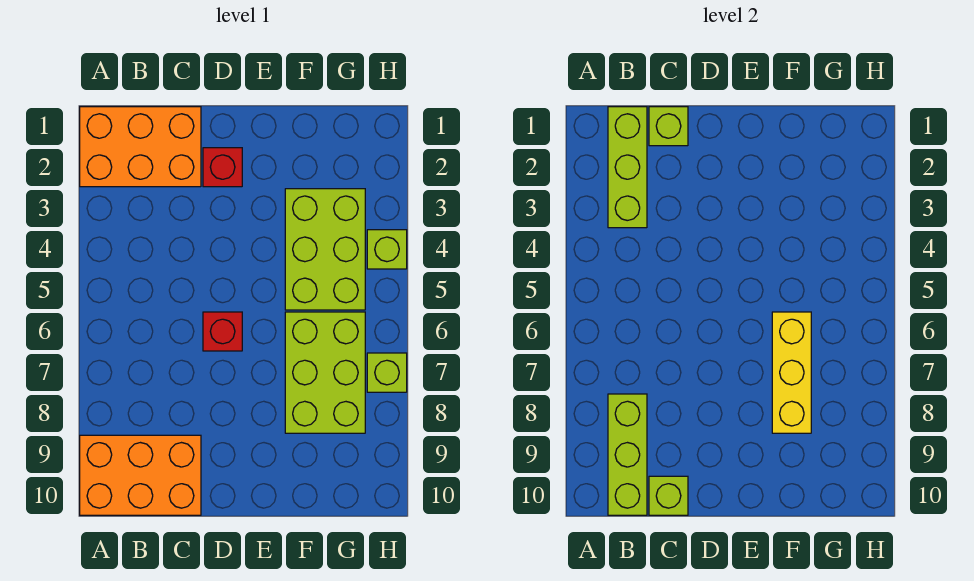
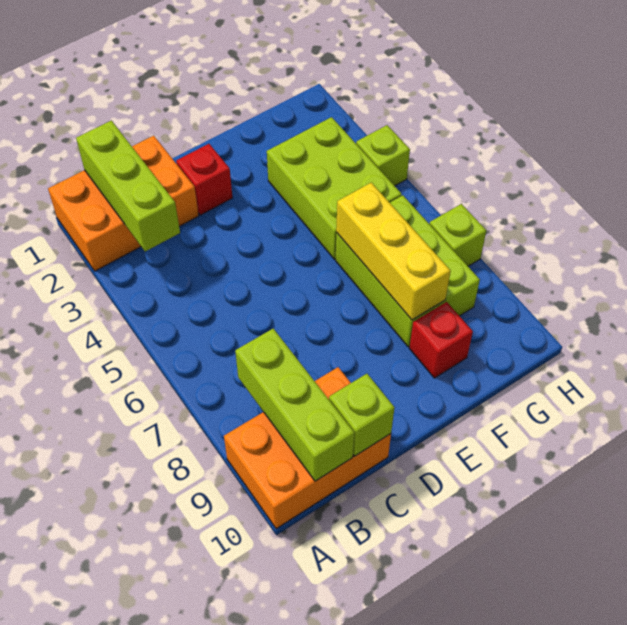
lime 1x1 brick [649,107,688,146] -> none
red 1x1 brick [203,312,242,351] -> red 1x1 brick moved to [409,302,473,378]

